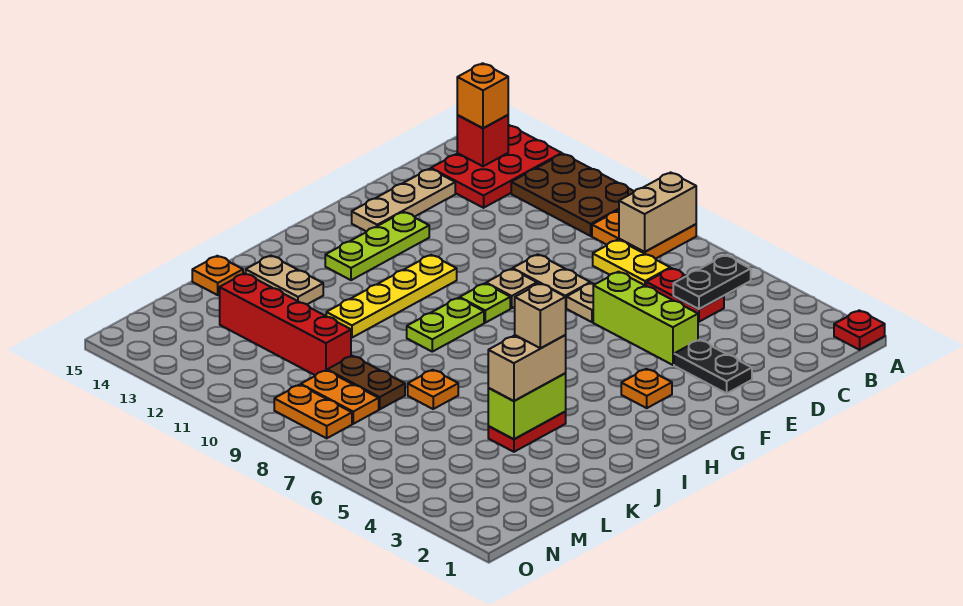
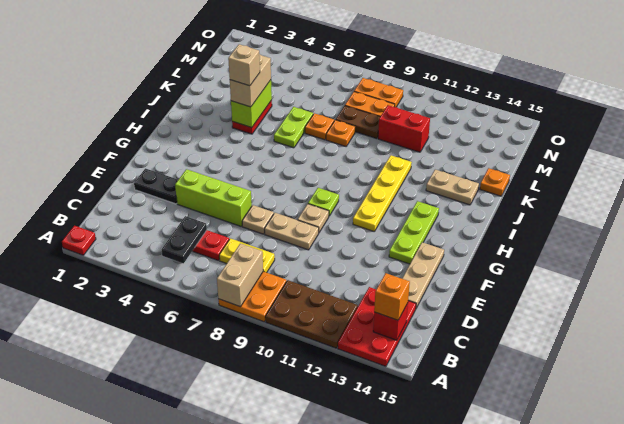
orange 1x1 plate [621,369,672,408] -> orange 1x1 plate moved to [326,120,355,146]
lime 1x2 plate [407,298,484,352] -> lime 1x2 plate moved to [274,107,313,148]
red 1x4 brick [220,273,351,375] -> red 1x2 brick [378,105,430,152]

